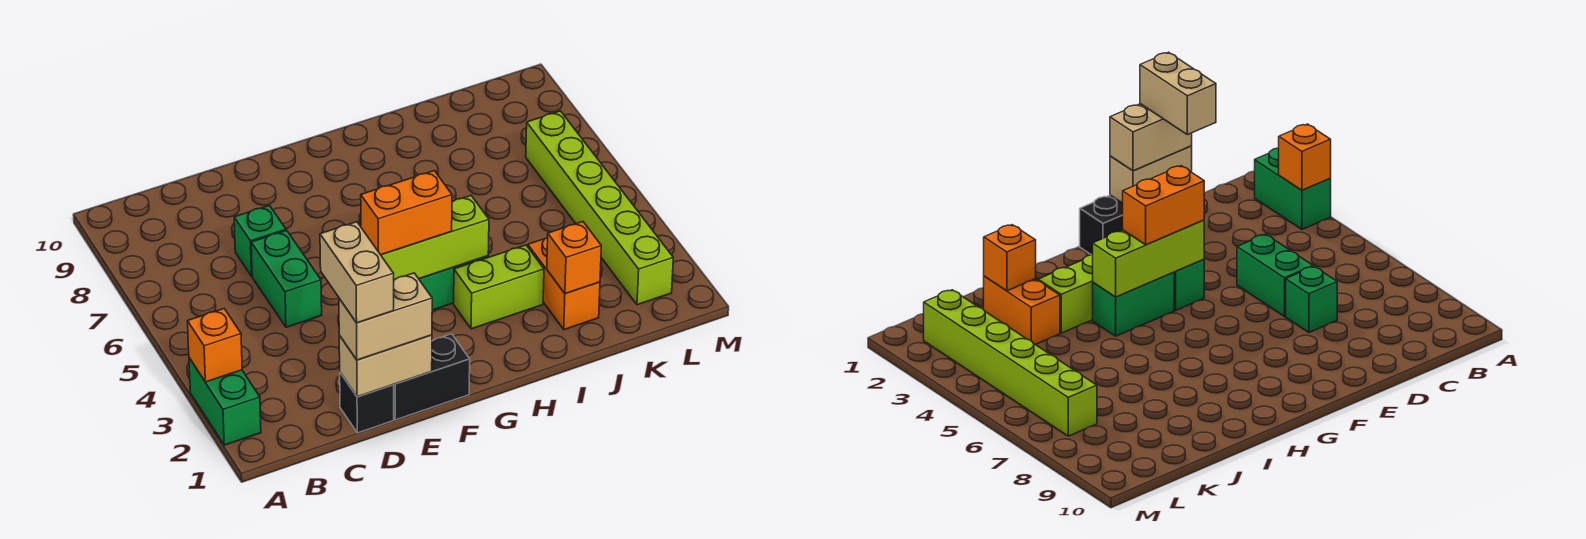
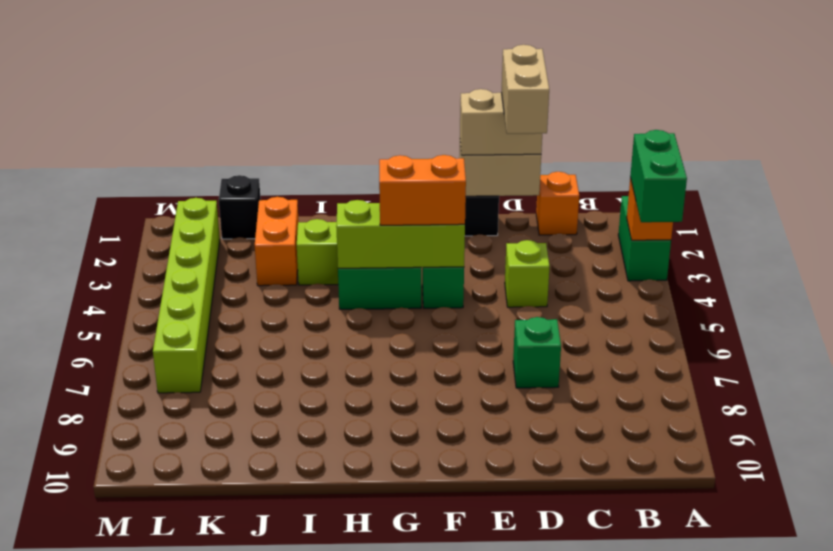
black 1x1 brick [340,373,394,433] -> black 1x1 brick moved to [219,175,261,239]
none -> lime 1x1 brick [505,240,550,307]
green 1x2 brick [251,230,322,327] -> green 1x2 brick moved to [630,130,687,222]
orange 1x1 brick [547,222,601,294] -> orange 1x1 brick moved to [536,172,579,235]

